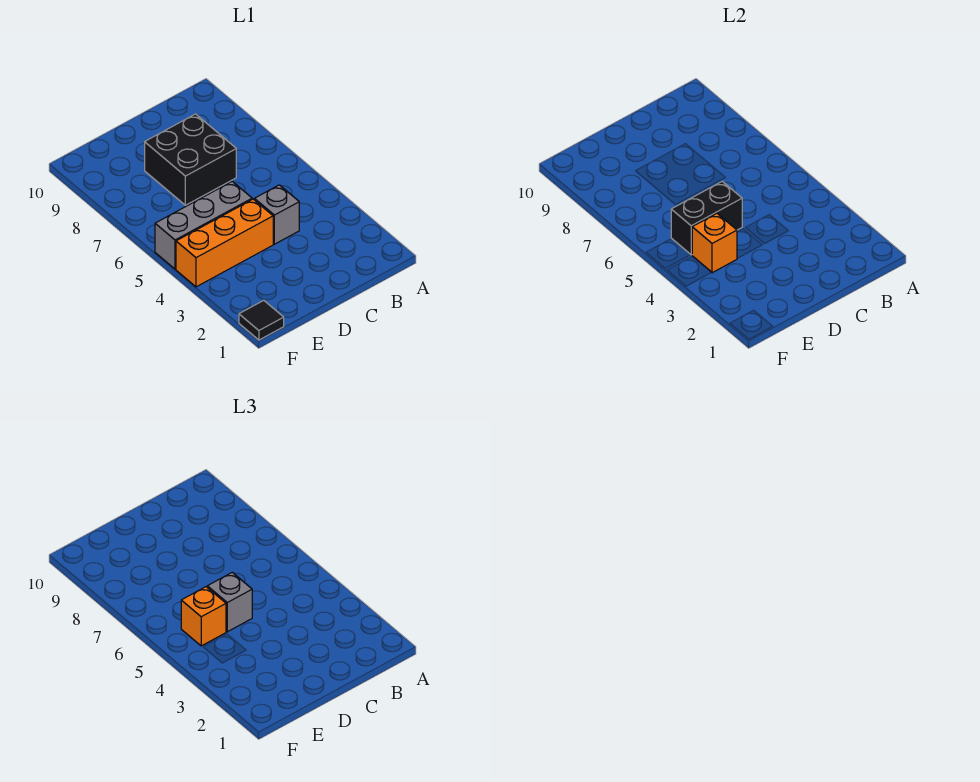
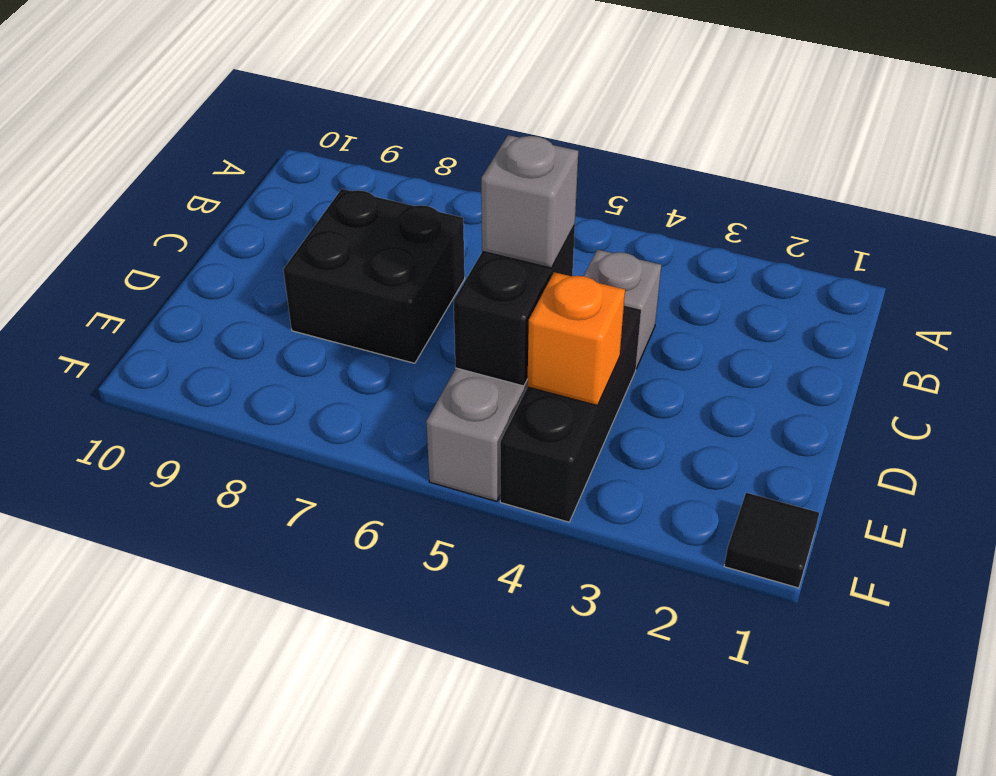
orange 1x3 brick [176,199,273,287] -> black 1x3 brick [500,305,641,522]
orange 1x1 brick [181,587,226,646] -> none

